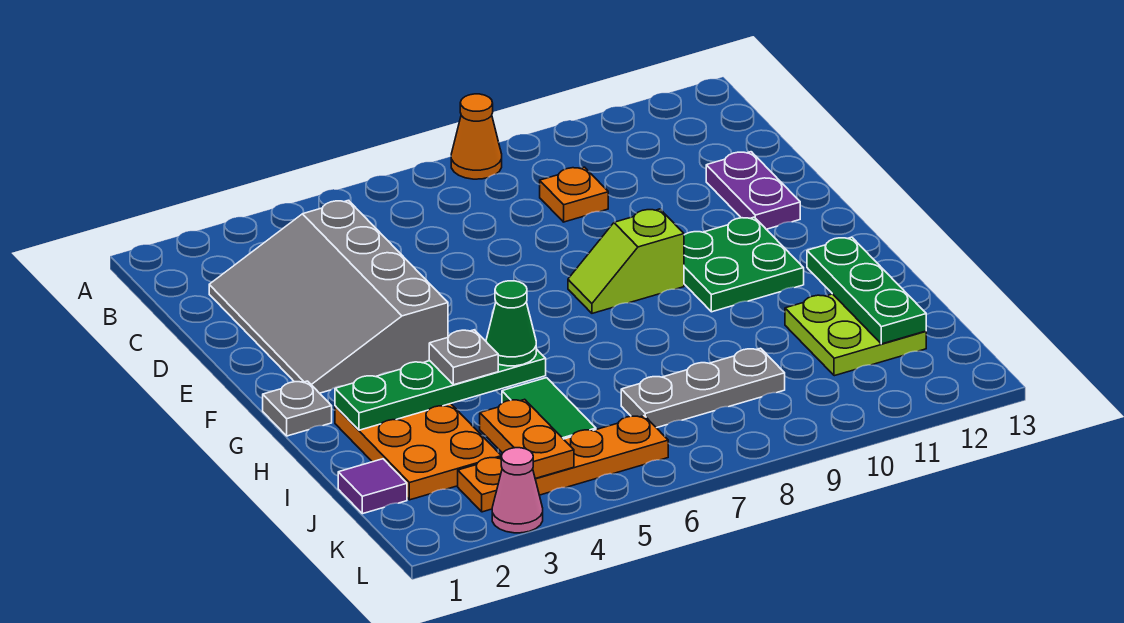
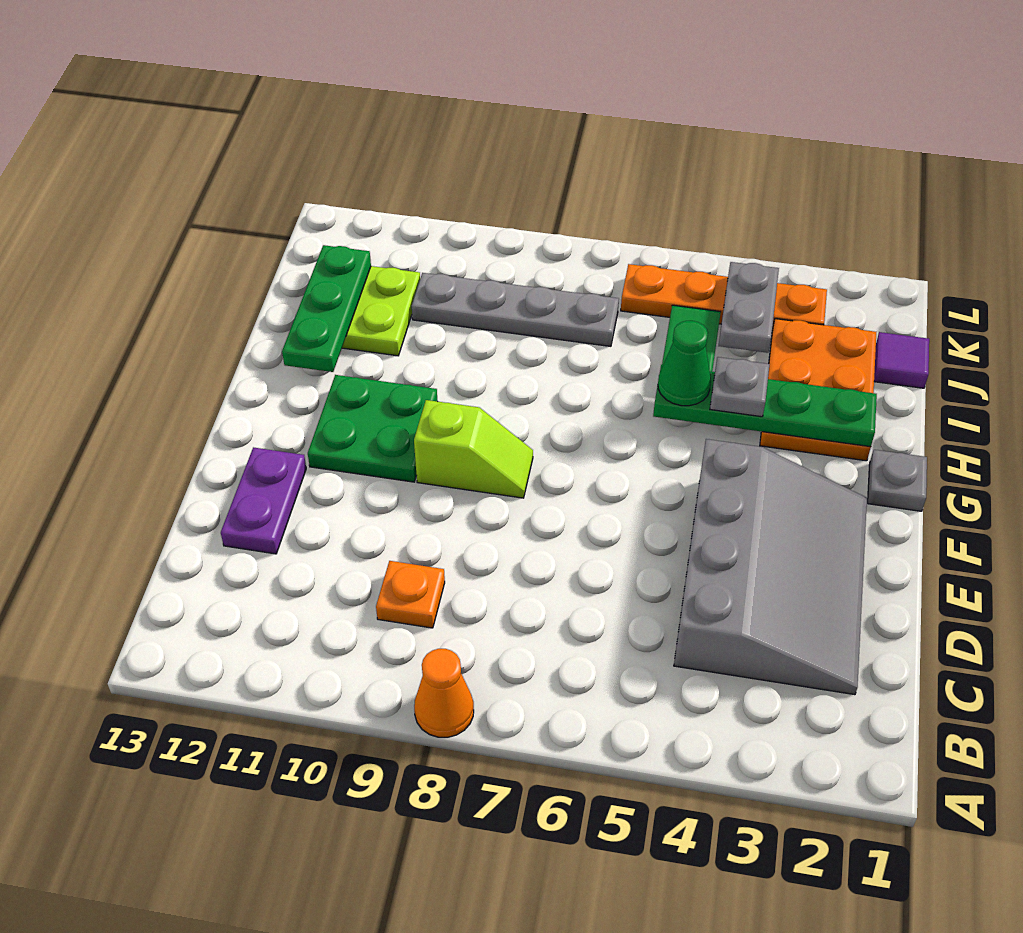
orange 1x2 plate [480,399,574,478] -> grey 1x2 plate [719,262,779,353]
grey 1x3 plate [621,348,785,428] -> grey 1x4 plate [412,273,619,346]
pink 1x1 cone [492,448,543,533] -> none

